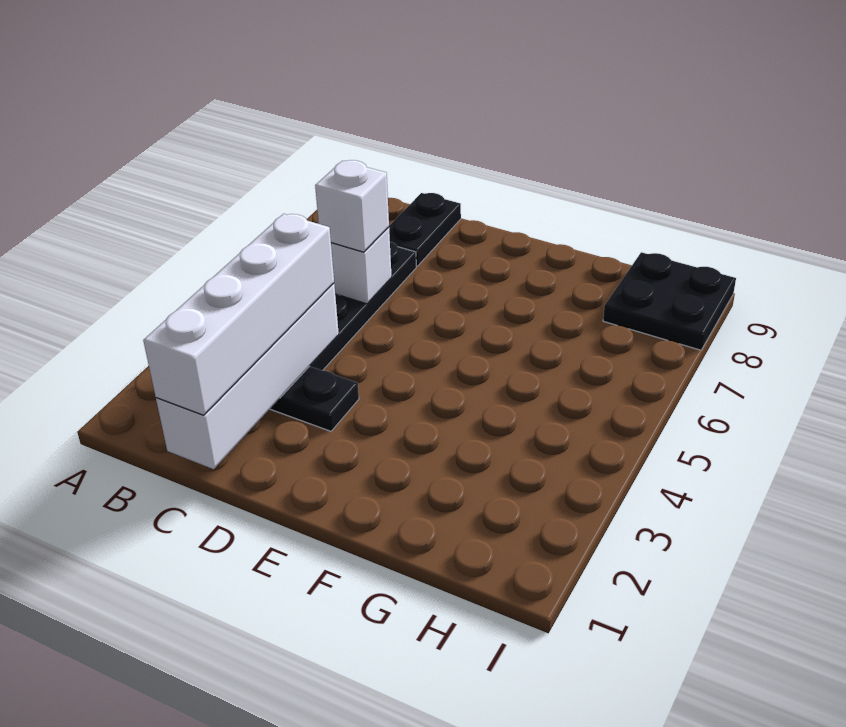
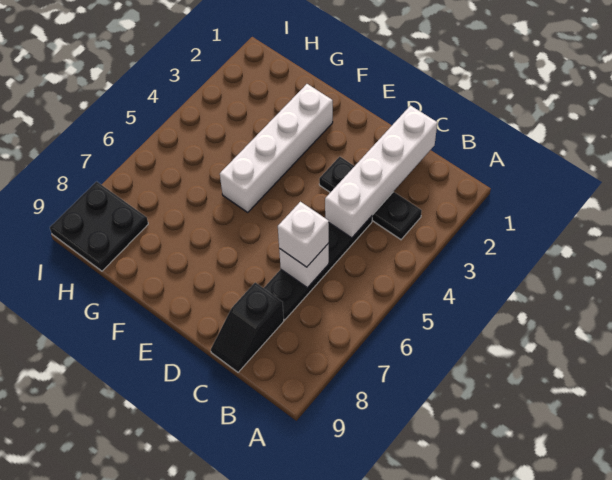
white 1x4 brick [143,214,334,415] -> white 1x4 brick moved to [220,84,333,212]
black 1x2 plate [389,193,461,266] -> black 1x2 slope [211,283,284,372]

